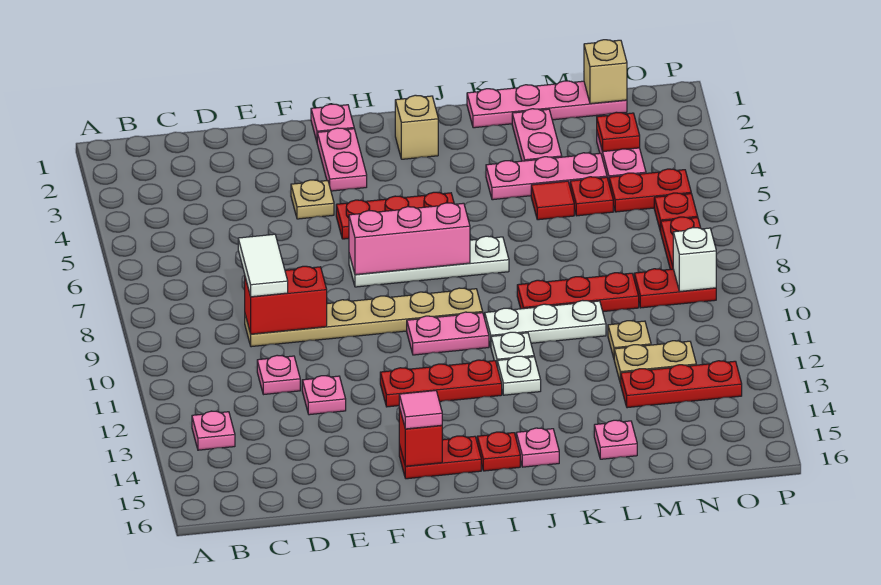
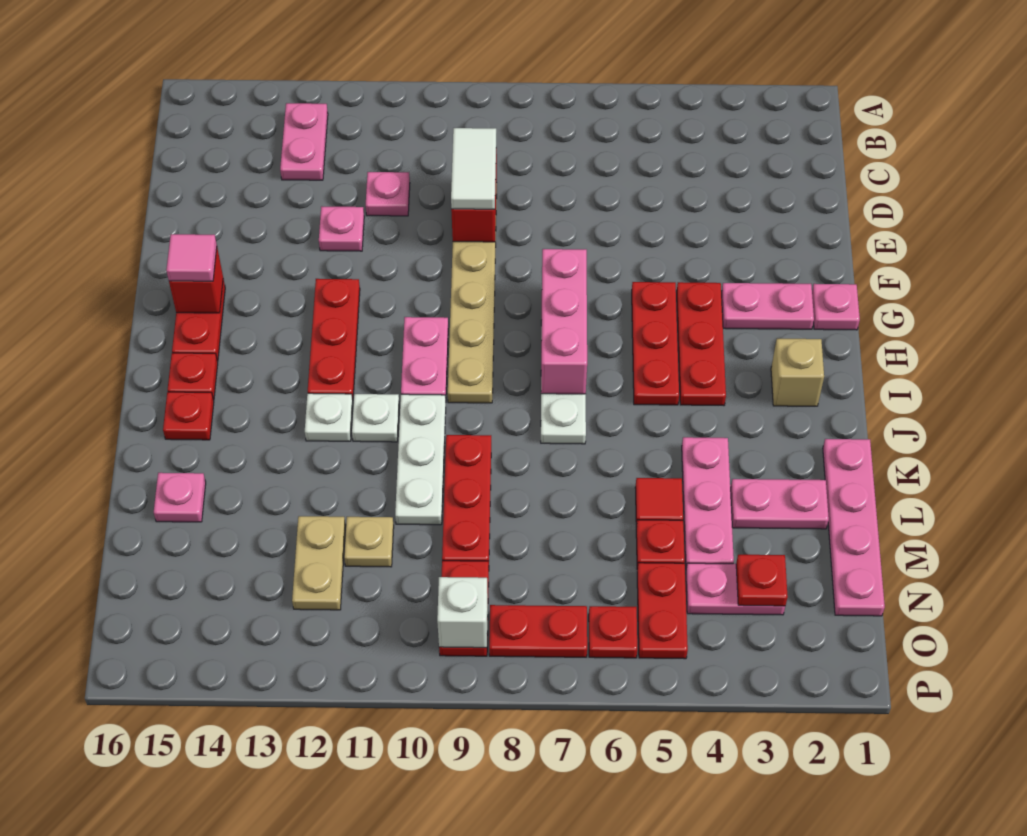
pink 1x1 plate [192,411,235,450] -> pink 1x2 plate [280,103,328,180]
white 1x2 tile [238,234,288,297] -> white 1x2 tile turned to [451,128,496,209]
tan 1x1 plate [291,180,334,219] -> none
pink 1x1 plate [516,428,559,467] -> red 1x1 plate [163,392,214,440]
red 1x3 plate [621,361,742,408] -> red 1x3 plate moved to [677,282,726,406]
tan 1x1 brick [584,40,627,104] -> none

